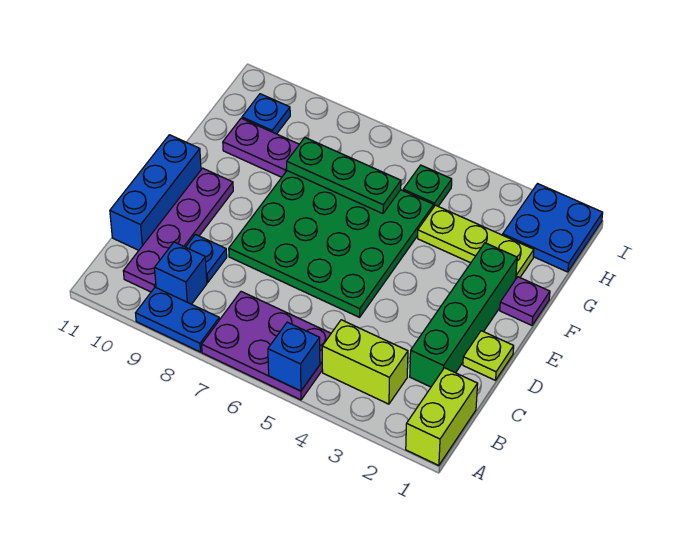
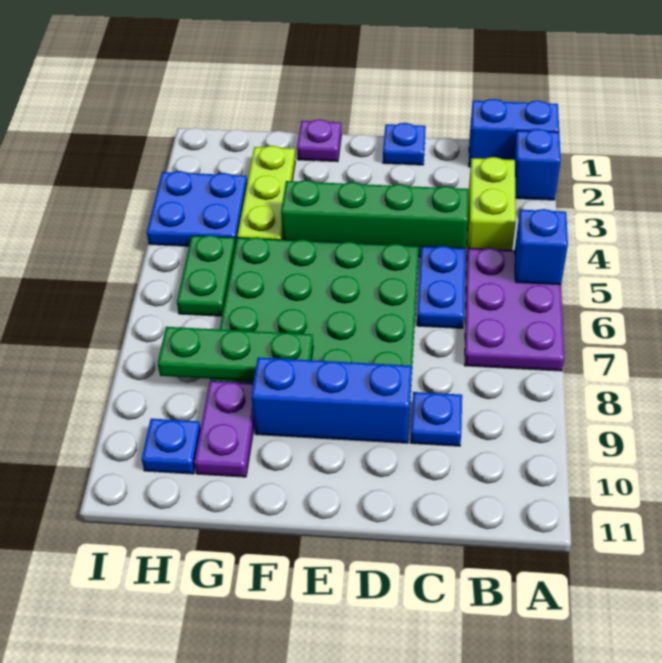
lime 1x2 brick [406,368,478,465] -> blue 1x2 brick [469,99,559,167]
blue 1x2 plate [136,287,219,352] -> blue 1x2 plate moved to [417,246,466,328]
blue 1x1 brick [155,242,207,304] -> blue 1x1 brick moved to [513,129,561,200]
purple 1x4 plate [123,168,233,292] -> none
green 1x4 brick [410,243,517,387] -> green 1x4 brick moved to [281,180,469,257]
blue 1x3 brick [110,135,201,250] -> blue 1x3 brick moved to [251,358,412,443]
lime 1x1 plate [463,331,514,380] -> blue 1x1 plate [383,123,426,165]
green 1x3 plate [287,138,401,214] -> green 1x3 plate turned to [158,327,313,381]
blue 2x2 plate [503,184,603,272] -> blue 2x2 plate moved to [147,171,247,246]
green 1x1 plate [403,165,452,206] -> green 1x2 plate [177,235,236,316]

